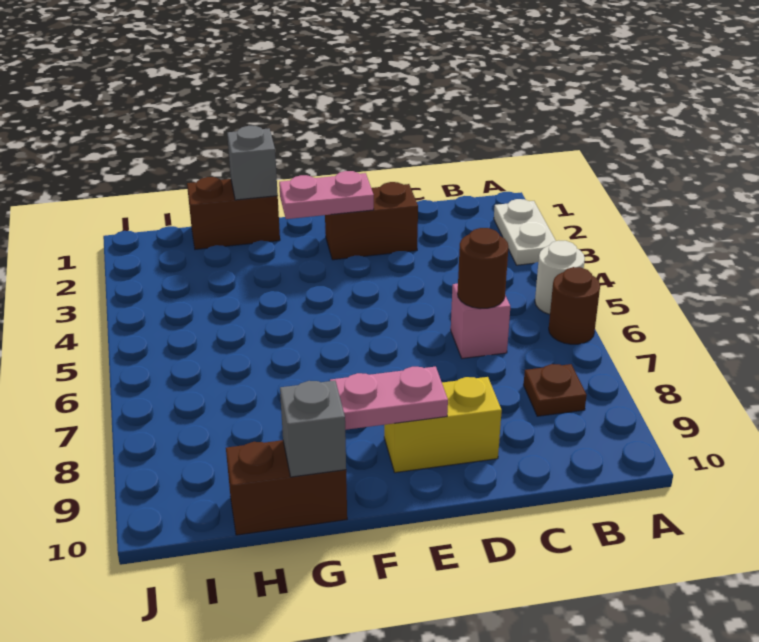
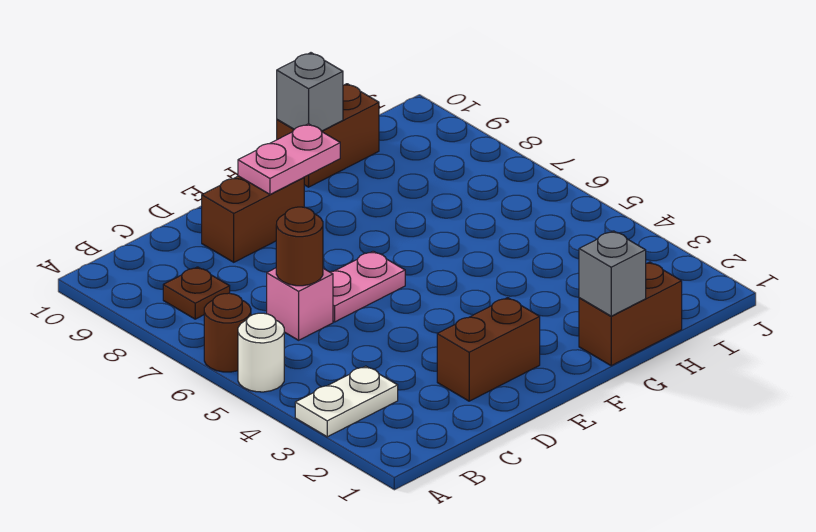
white 1x2 plate [494,199,556,265] -> white 1x2 plate turned to [295,366,398,437]
yellow 1x2 brick [384,377,502,473] -> brown 1x2 brick [202,176,304,262]
pink 1x2 plate [279,171,374,219] -> pink 1x2 plate moved to [330,251,405,322]

